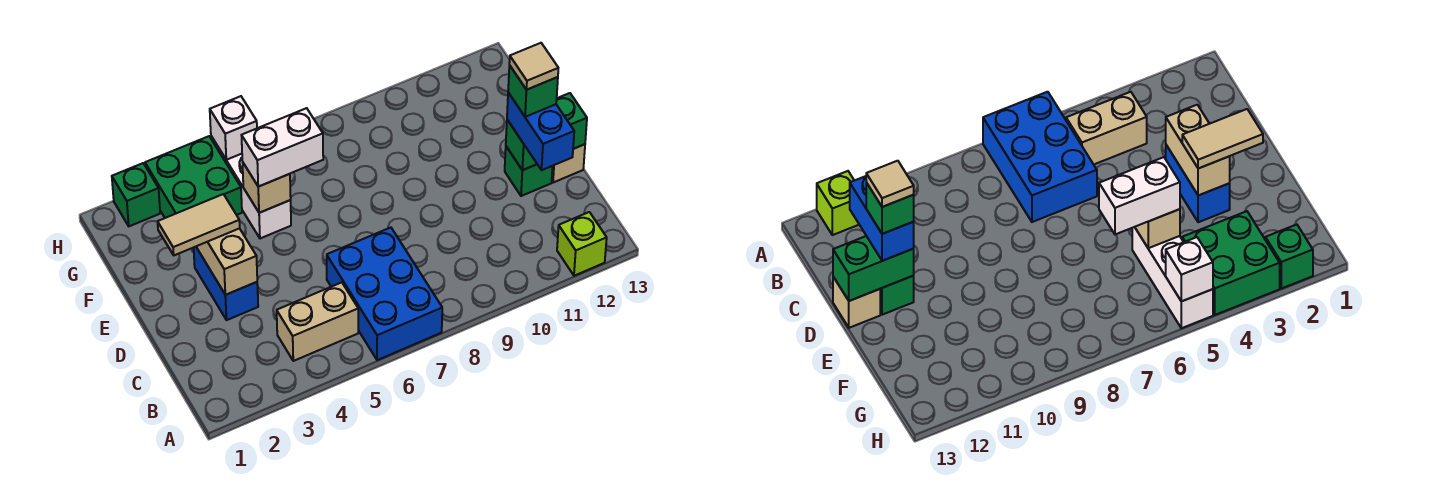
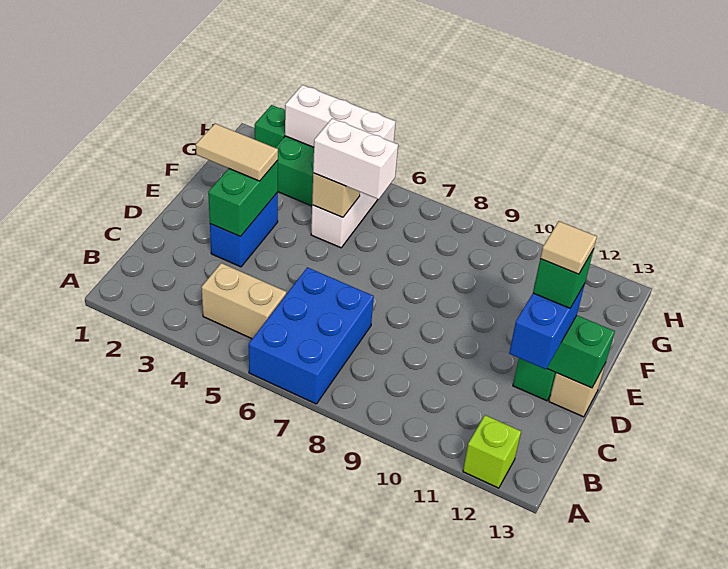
tan 1x2 brick [196,228,257,295] -> green 1x2 brick [208,160,278,236]
white 1x1 brick [210,96,257,160] -> white 1x3 brick [285,85,396,147]

